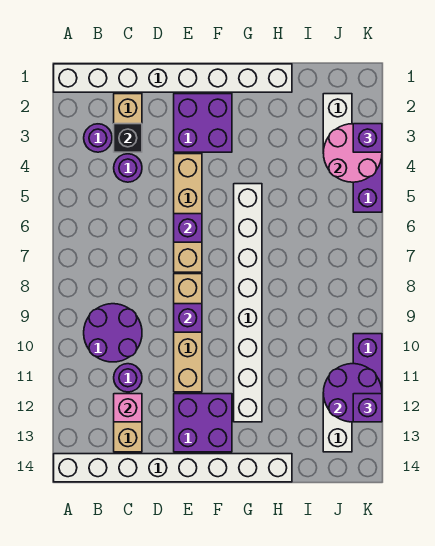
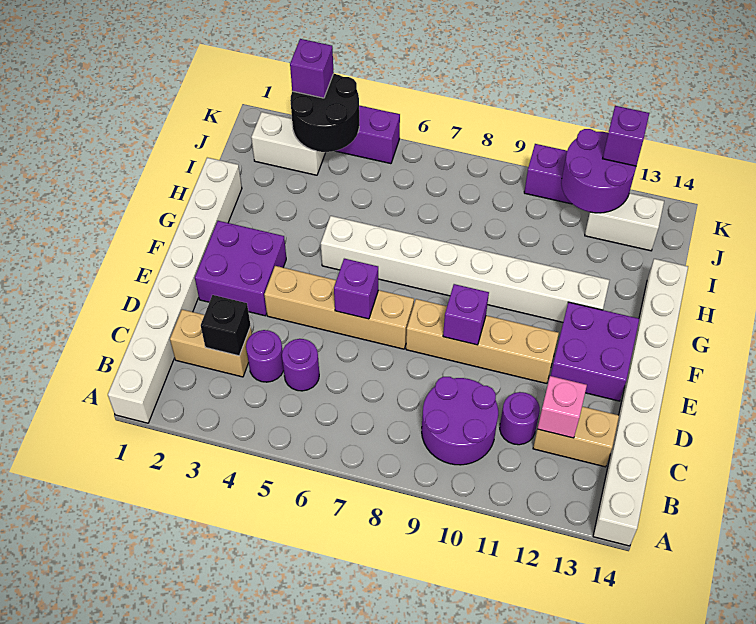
purple 1x1 round brick [84,124,112,152] -> purple 1x1 round brick moved to [282,339,319,391]
pink 2x2 round brick [323,124,382,182] -> black 2x2 round brick [290,74,359,152]

